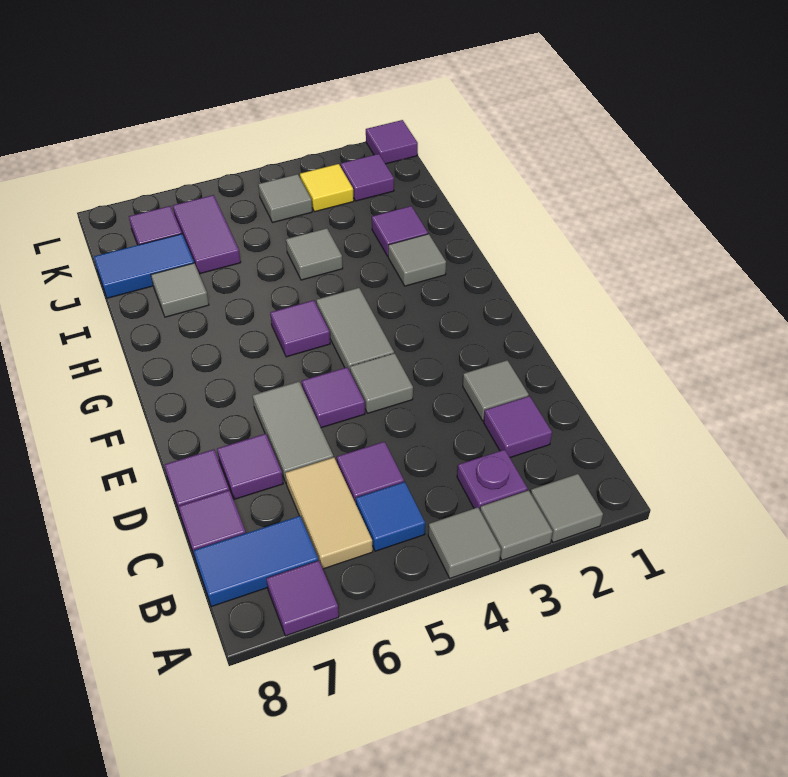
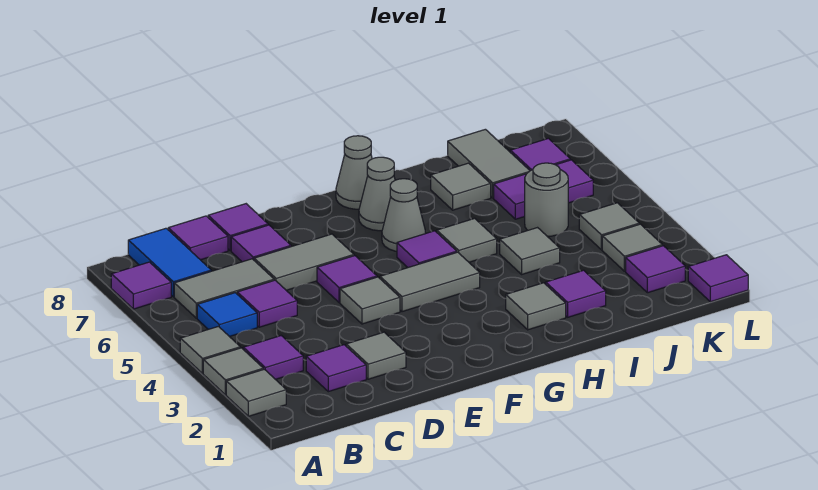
purple 1x1 plate [457,450,527,510] -> purple 1x1 tile [243,336,303,380]
tan 1x2 tile [285,457,373,569] -> grey 1x2 tile [174,259,274,318]
none -> grey 1x1 cone [382,179,426,251]
none -> grey 1x1 cone [359,157,395,231]
none -> grey 1x1 cone [336,136,372,209]
none -> grey 1x1 tile [437,218,497,262]
none -> grey 1x1 round brick [525,163,568,236]
blue 1x2 tile [94,234,194,298] -> grey 1x2 tile [448,129,530,198]
yellow 1x1 tile [300,164,354,212] -> grey 1x1 tile [602,224,662,271]

